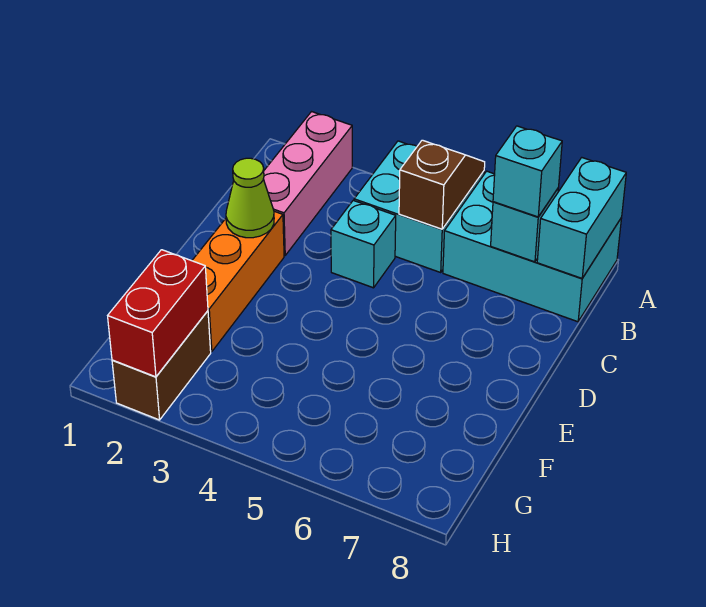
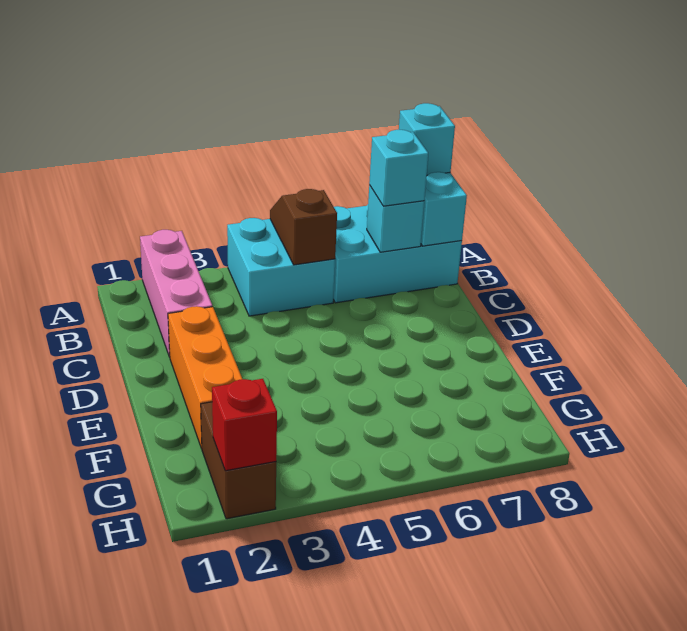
cyan 1x1 brick [331,200,396,288] -> cyan 1x1 brick moved to [399,103,455,175]
lime 1x1 cone [226,158,274,238] -> none
red 1x2 brick [108,250,208,377] -> red 1x1 brick [212,379,277,471]

